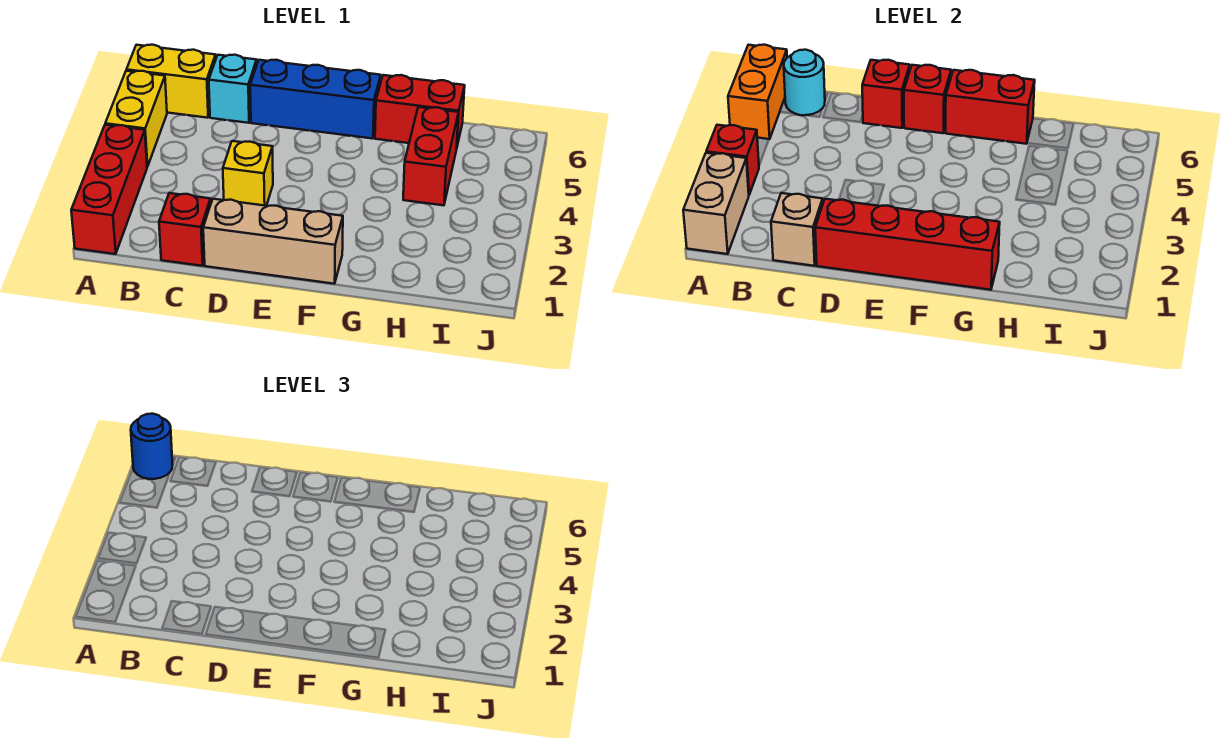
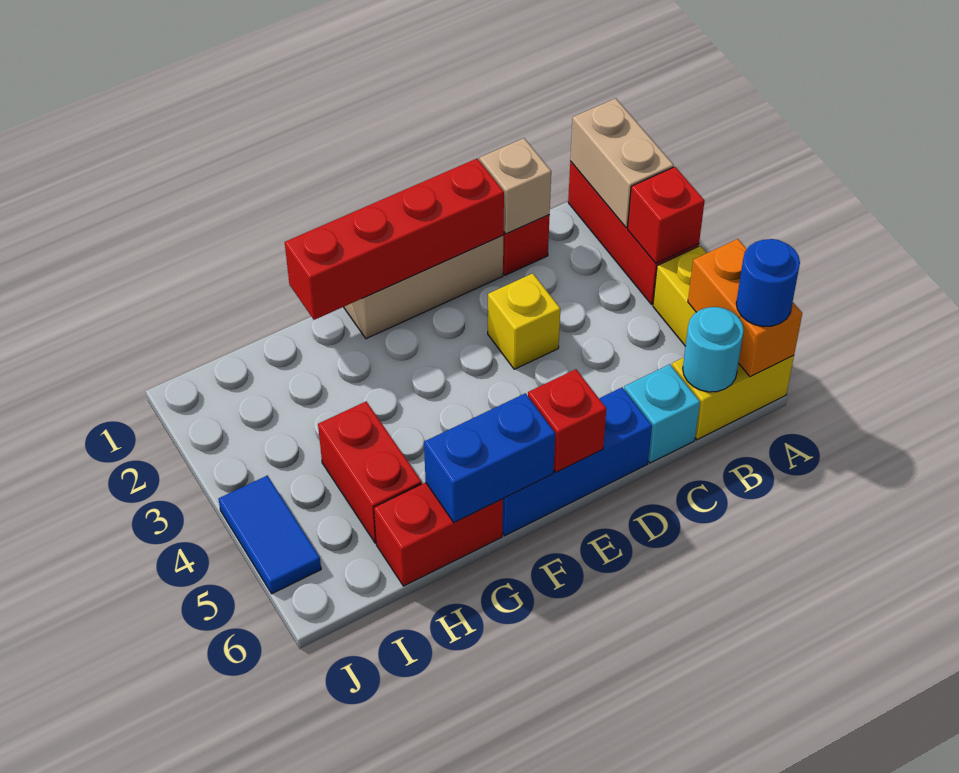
red 1x1 brick [862,60,910,128] -> none
red 1x2 brick [946,70,1035,144] -> blue 1x2 brick [424,393,555,523]
none -> blue 1x2 tile [219,475,321,594]

